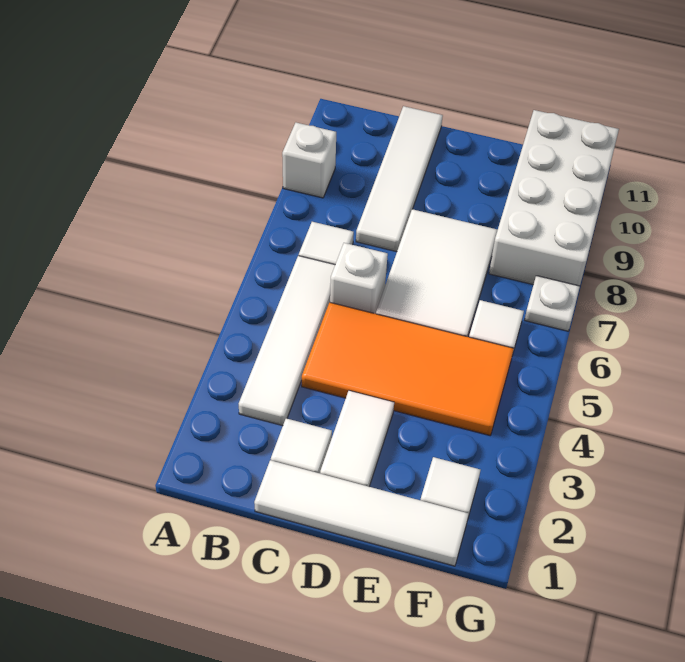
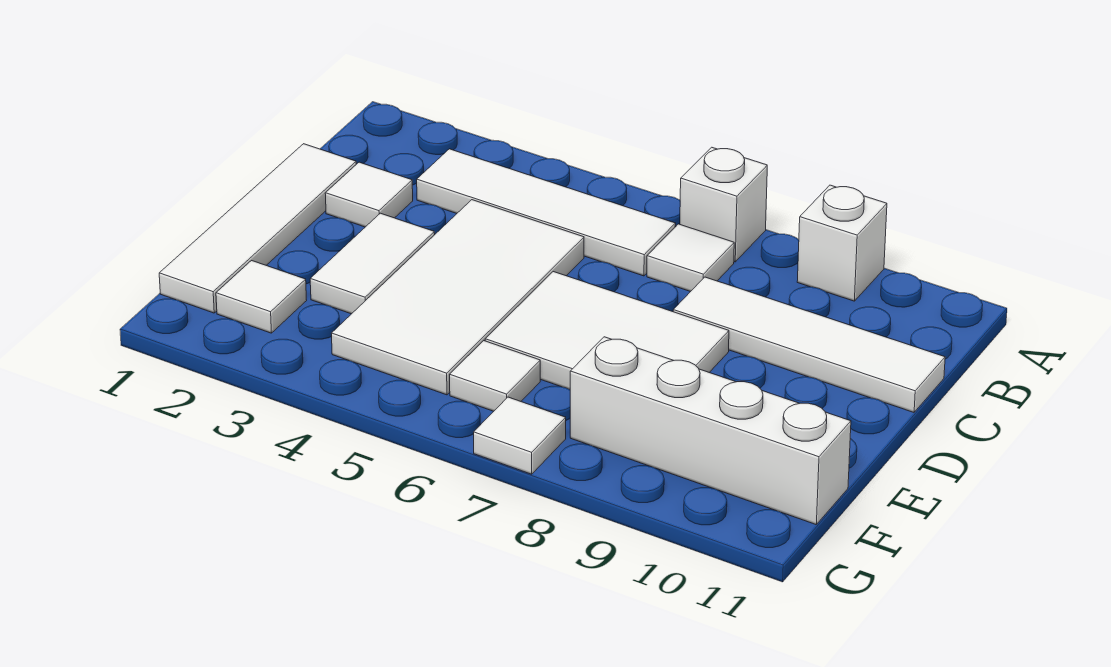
orange 2x4 tile [302,303,514,435] -> white 2x4 tile [332,200,584,395]
white 1x1 brick [330,243,388,314] -> white 1x1 brick moved to [680,147,767,262]
white 1x2 tile [320,391,394,487] -> white 1x2 tile turned to [310,213,435,314]
white 2x4 brick [489,110,619,286] -> white 1x4 brick [570,337,851,524]
white 1x1 plate [525,276,580,331] -> white 1x1 tile [474,397,566,474]

